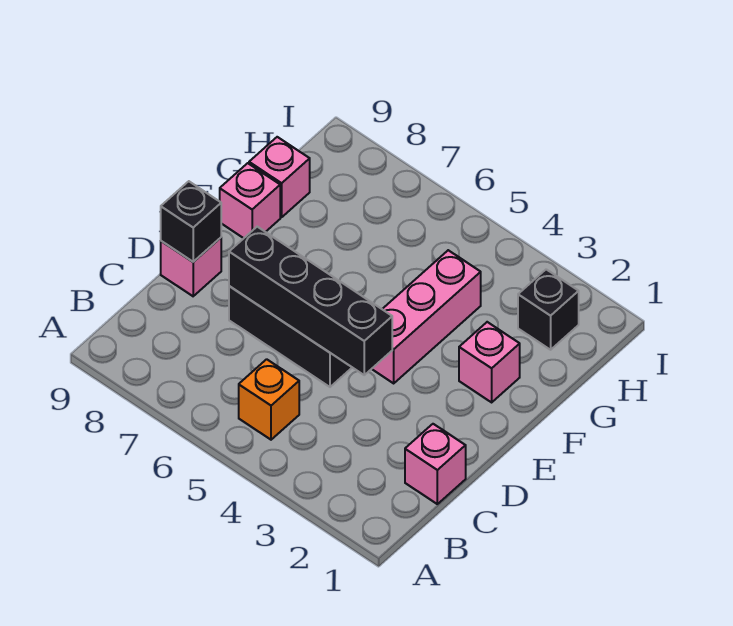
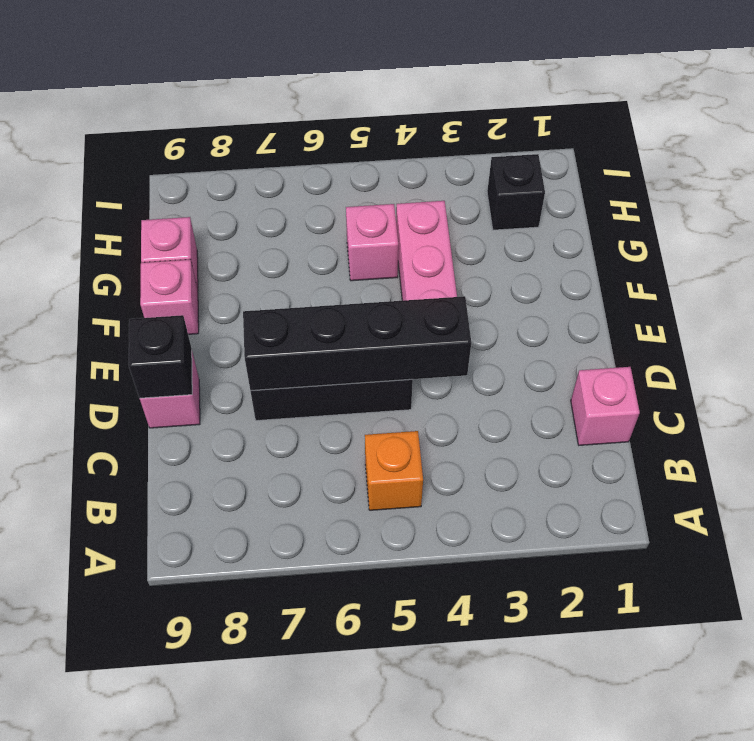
pink 1x1 brick [459,322,520,402] -> pink 1x1 brick moved to [346,204,398,281]

